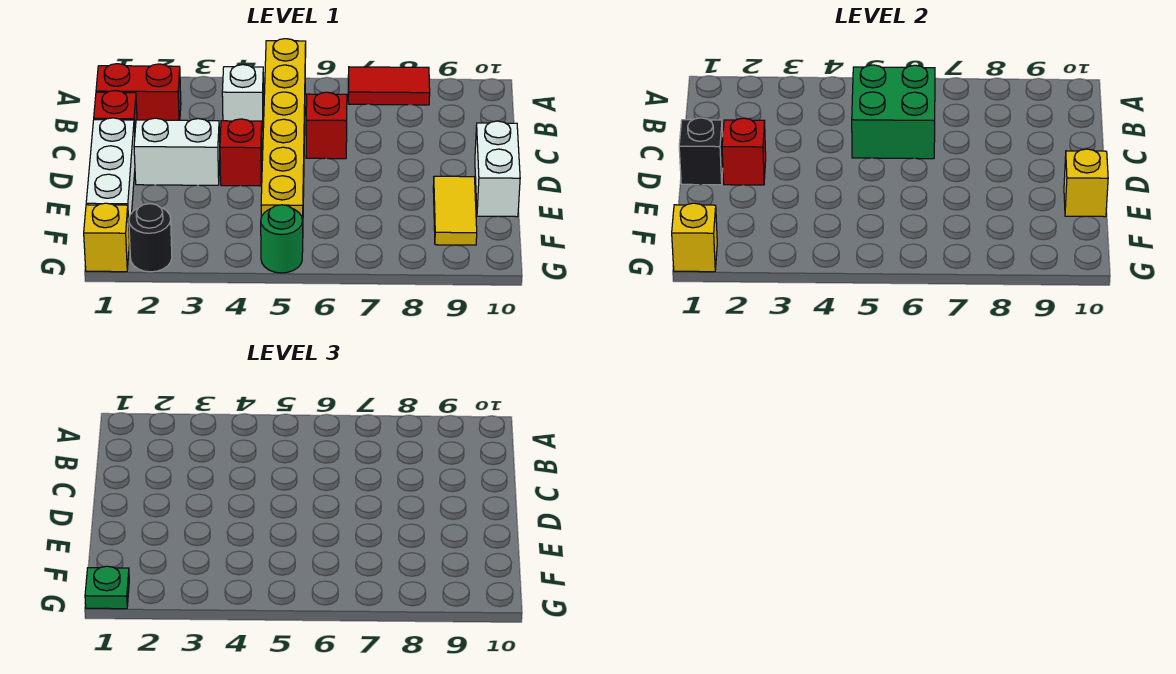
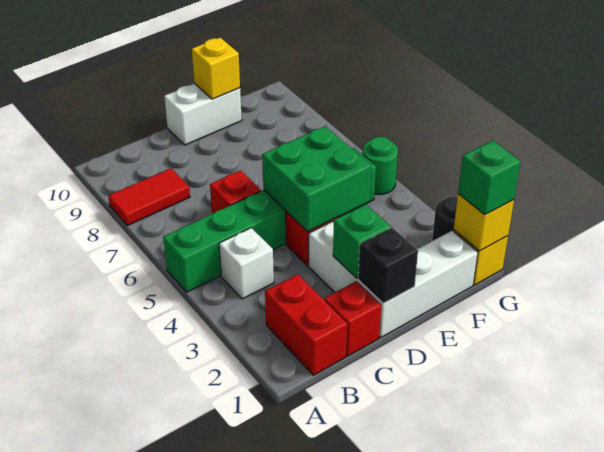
yellow 1x6 brick [261,39,306,220] -> green 1x6 brick [163,148,376,292]
red 1x2 tile [348,67,430,105] -> red 1x2 tile turned to [108,168,190,226]
green 2x2 brick [852,65,935,159] -> green 2x2 brick moved to [262,126,371,232]
red 1x1 brick [722,118,766,185] -> green 1x1 brick [333,204,391,278]
yellow 1x2 tile [433,176,477,245] -> none
green 1x1 plate [85,566,129,609] -> green 1x1 brick [458,141,521,215]

